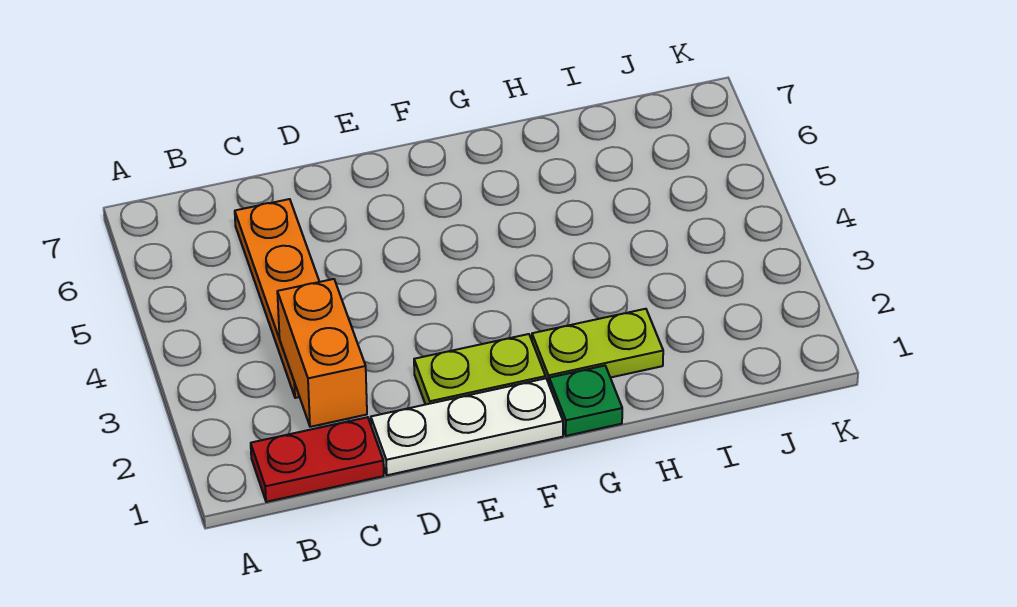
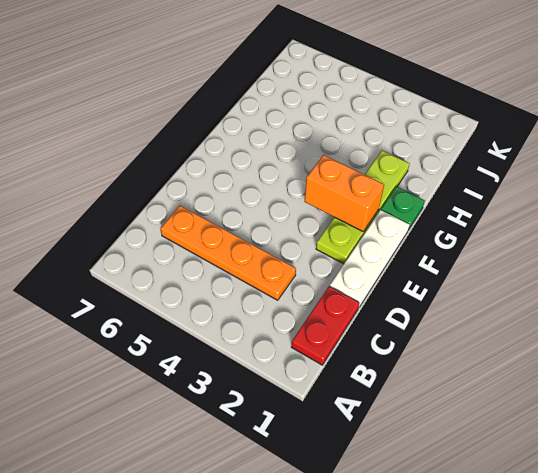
orange 1x2 brick [277,279,367,427] -> orange 1x2 brick moved to [305,155,384,232]

